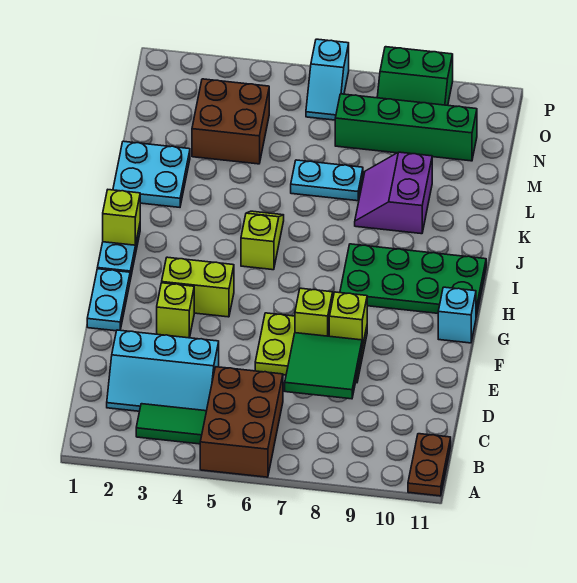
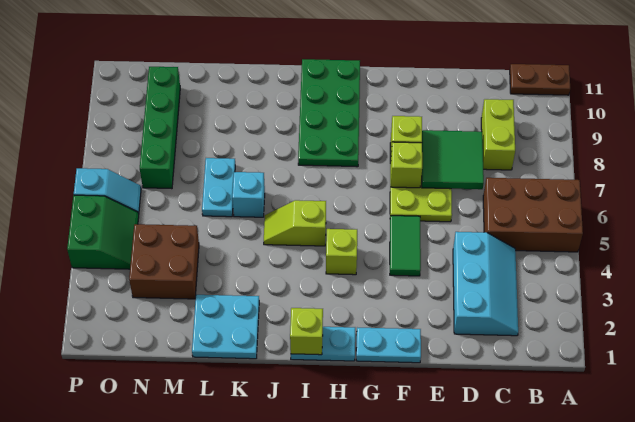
green 1x2 tile [136,404,206,444] -> green 1x2 tile moved to [390,216,421,276]
lime 1x1 brick [157,283,194,338] -> lime 1x1 brick moved to [326,229,357,275]
lime 1x2 brick [162,257,234,317] -> lime 1x2 brick moved to [481,99,515,170]
cyan 1x1 brick [438,287,476,343] -> cyan 1x1 brick moved to [232,172,265,217]
purple 2x2 slope [355,152,432,234] -> none
green 2x2 slope [377,47,453,105] -> green 2x2 slope moved to [67,195,139,269]

